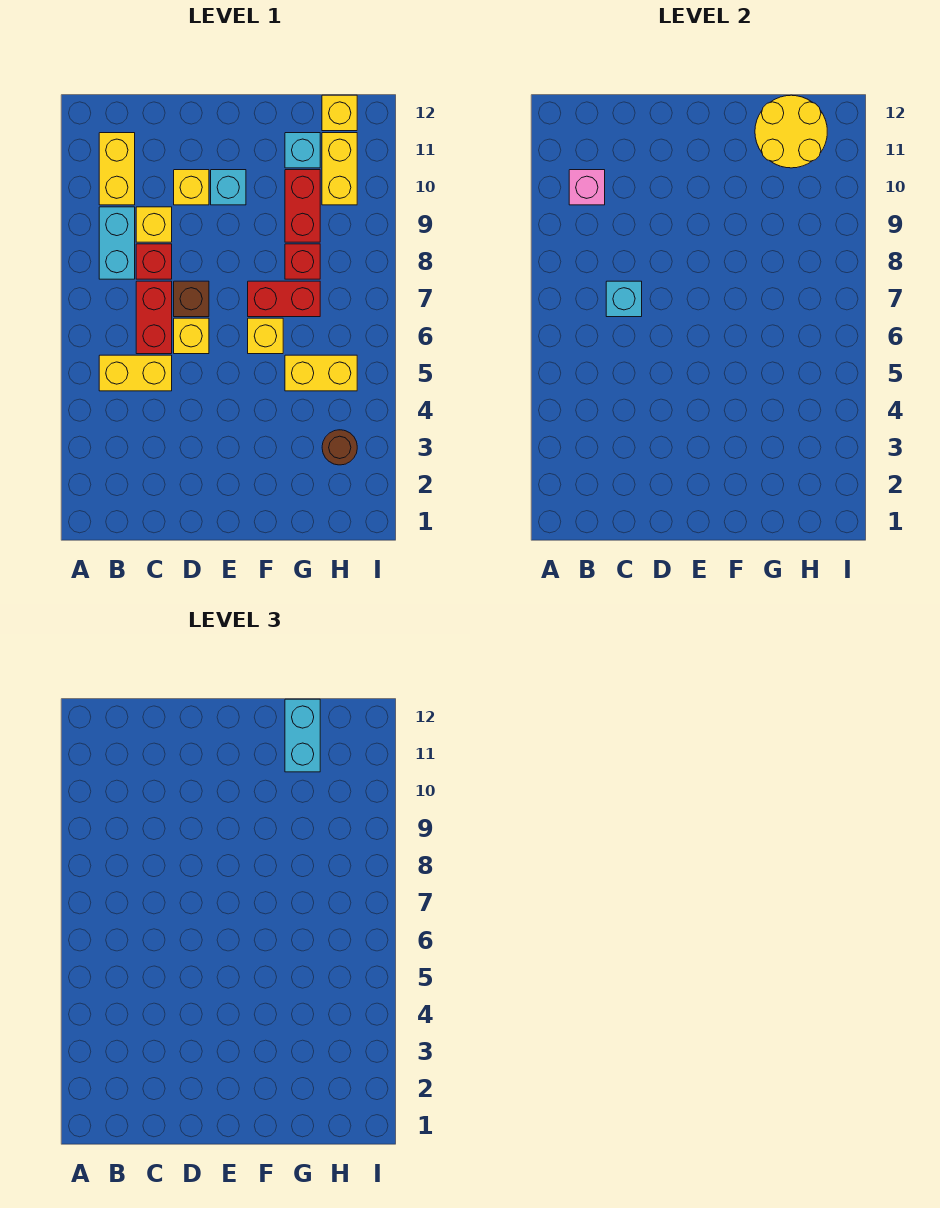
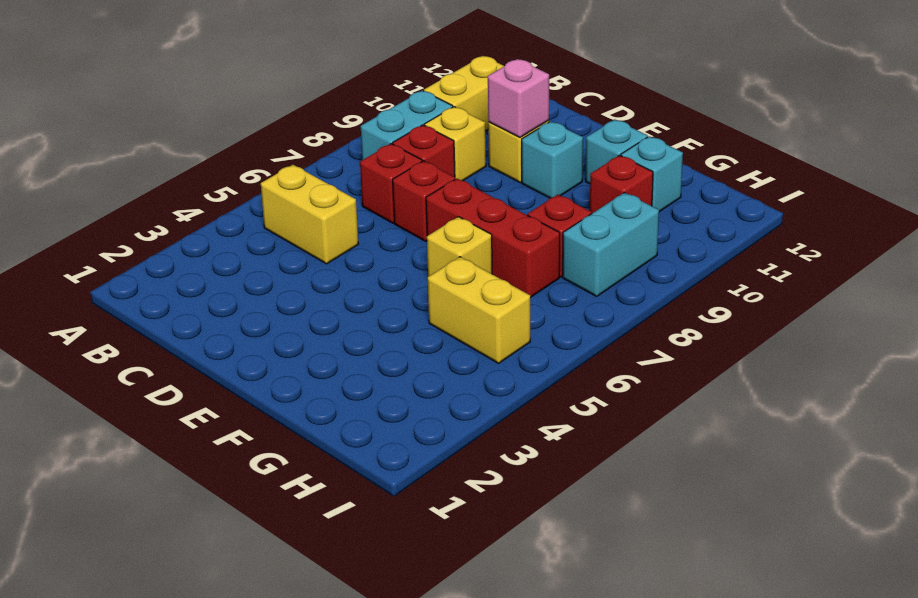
pink 1x1 brick [569,170,605,205] -> pink 1x1 brick moved to [488,59,549,137]
red 1x2 brick [136,281,172,354] -> red 1x1 brick [360,144,422,223]
cyan 1x1 brick [606,281,642,317] -> cyan 1x1 brick moved to [586,119,648,184]
yellow 1x1 brick [174,318,209,354] -> none
brown 1x1 brick [174,281,209,317] -> red 1x1 brick [393,161,455,241]
red 1x2 brick [248,281,320,317] -> red 1x3 brick [426,178,560,298]
red 1x2 brick [285,170,320,242] -> red 1x1 brick [590,155,653,213]
yellow 2x2 round brick [755,95,827,168] -> none
cyan 1x2 brick [285,699,320,772] -> cyan 1x2 brick moved to [563,193,659,296]
brown 1x1 round brick [322,430,357,465] -> none
yellow 1x2 brick [322,133,357,205] -> none
yellow 1x1 brick [322,95,357,131] -> none

